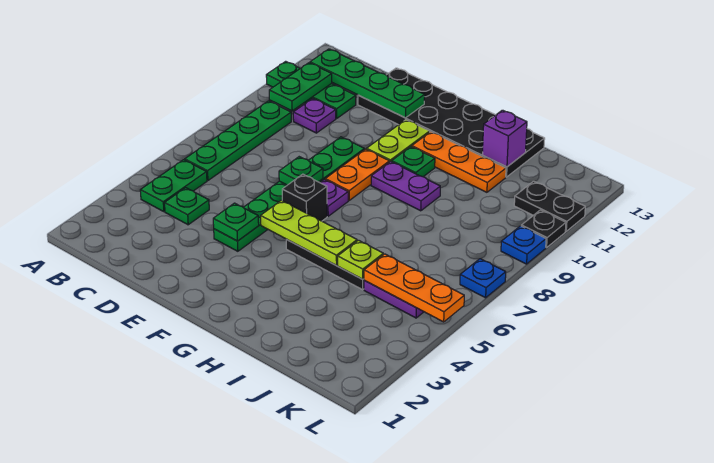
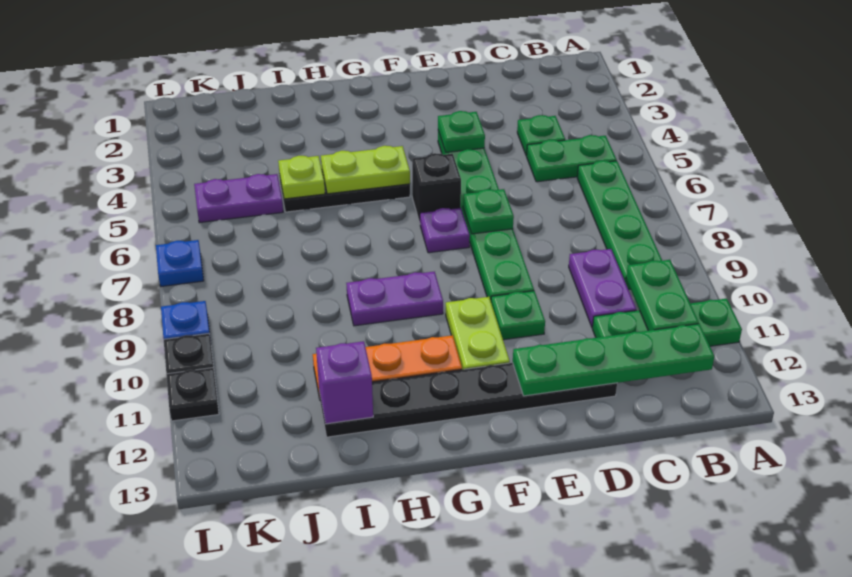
green 1x2 plate [140,160,207,212] -> green 1x2 plate turned to [527,135,616,182]
purple 1x1 plate [293,99,336,133] -> purple 1x2 plate [569,249,636,328]
black 2x6 plate [358,68,545,177] -> black 1x6 plate [319,363,617,437]
lime 1x3 plate [261,200,357,265] -> lime 1x2 plate [321,146,410,194]
orange 1x2 plate [325,149,389,200] -> none
green 1x1 plate [392,147,435,177] -> green 1x1 plate moved to [491,291,545,340]
orange 1x3 plate [364,254,464,322] -> none
black 1x2 plate [514,181,585,231] -> black 1x1 plate [166,368,219,421]

